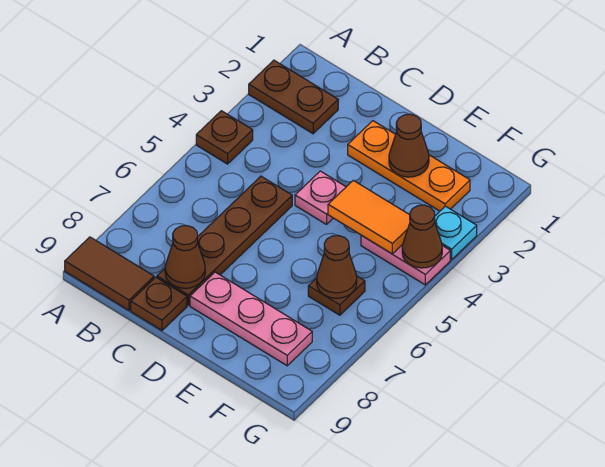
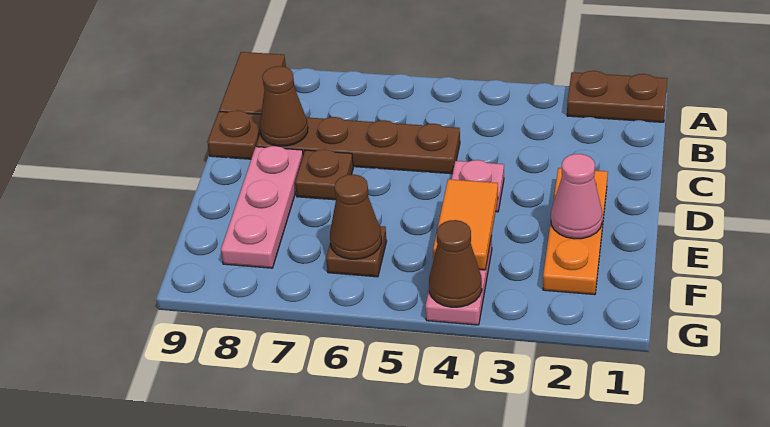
brown 1x2 plate [249,60,338,134] -> brown 1x2 plate turned to [567,71,667,122]
brown 1x1 plate [196,111,253,164] -> brown 1x1 plate moved to [295,149,353,200]
brown 1x1 cone [389,114,429,177] -> pink 1x1 cone [551,154,602,239]
cyan 1x1 plate [435,206,477,260] -> none

